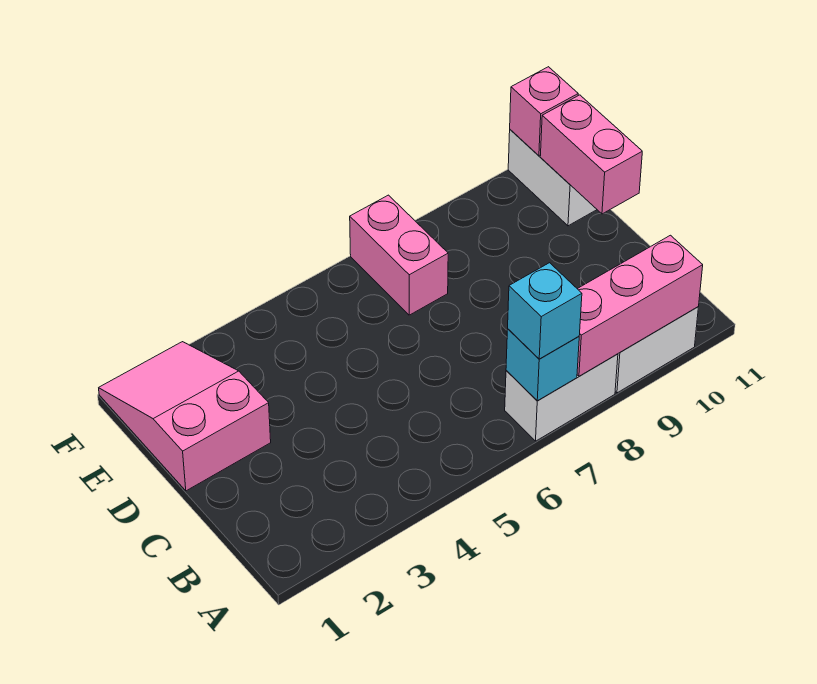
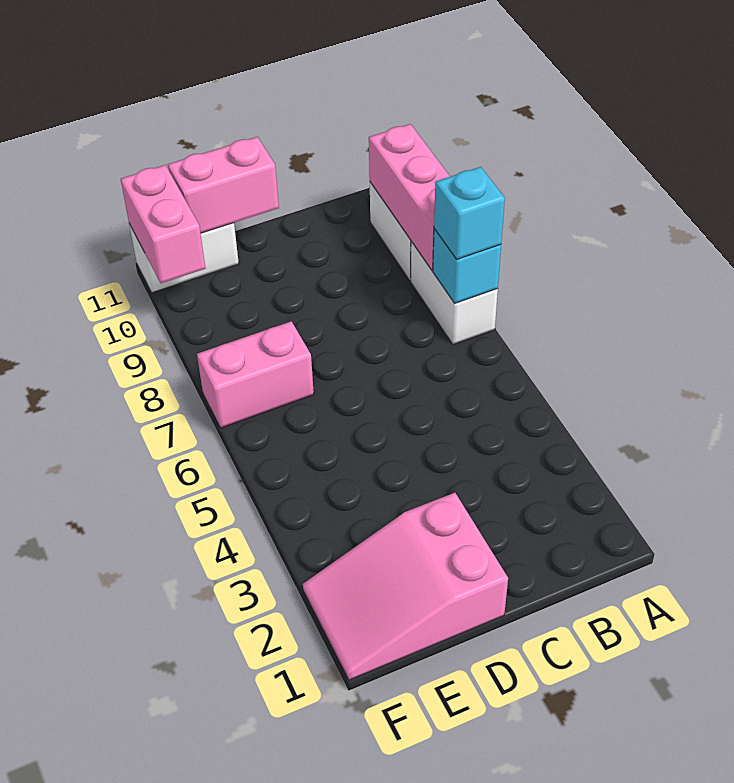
pink 1x1 brick [510,67,578,156] -> pink 1x2 brick [121,165,206,283]

